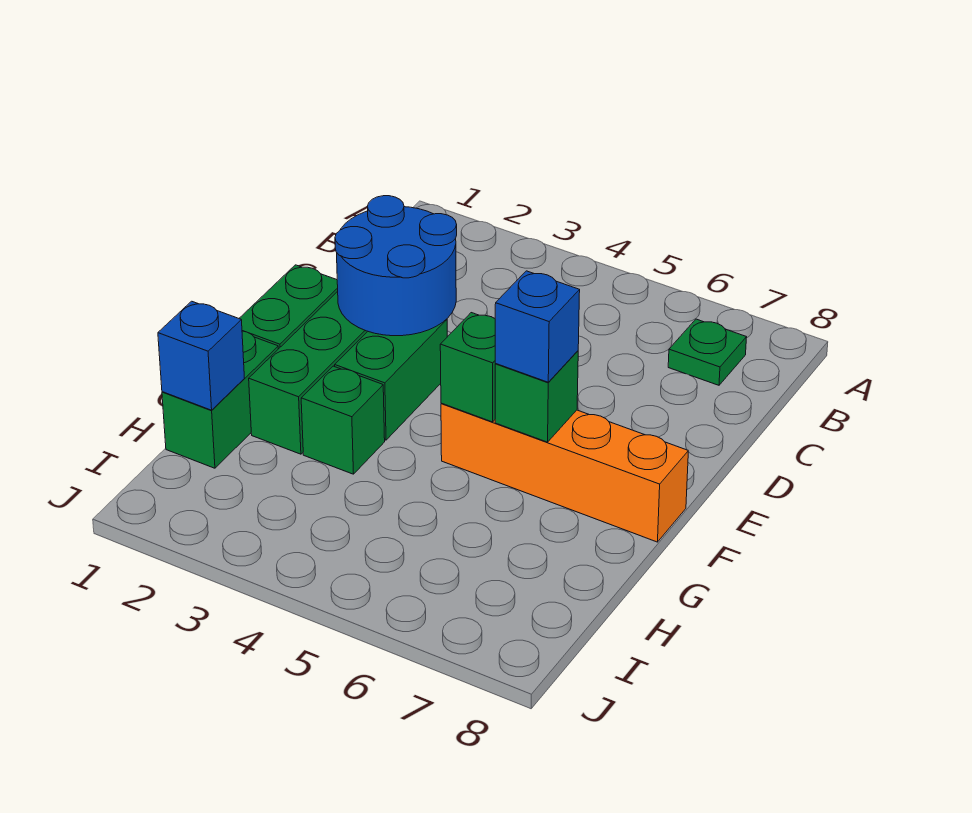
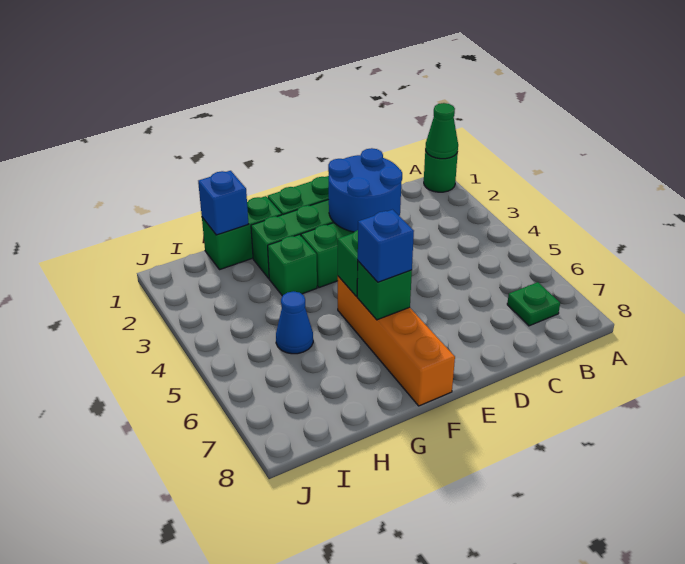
none -> green 1x1 round brick [424,150,458,192]
none -> green 1x1 cone [425,103,458,159]
none -> blue 1x1 cone [276,291,313,354]

